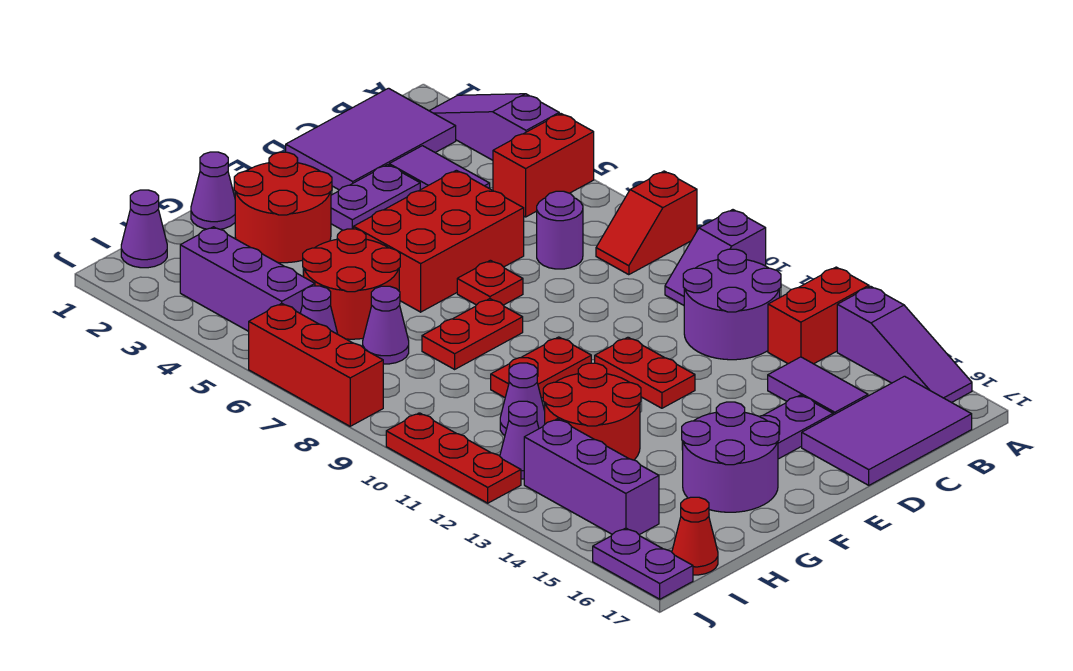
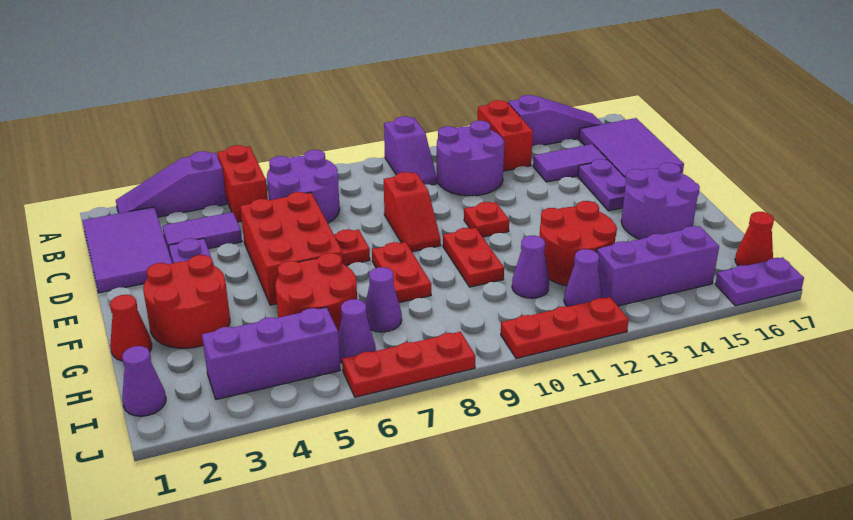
red 1x2 slope [596,171,697,275] -> red 1x2 slope moved to [384,172,441,252]
purple 1x1 round brick [537,191,583,269] -> purple 2x2 round brick [267,150,340,223]
red 1x2 plate [595,337,695,408] -> red 1x1 plate [464,202,509,237]
purple 1x1 cone [191,152,235,229] -> red 1x1 cone [110,295,152,361]
red 1x3 brick [249,303,383,426] -> red 1x3 plate [342,332,475,397]

